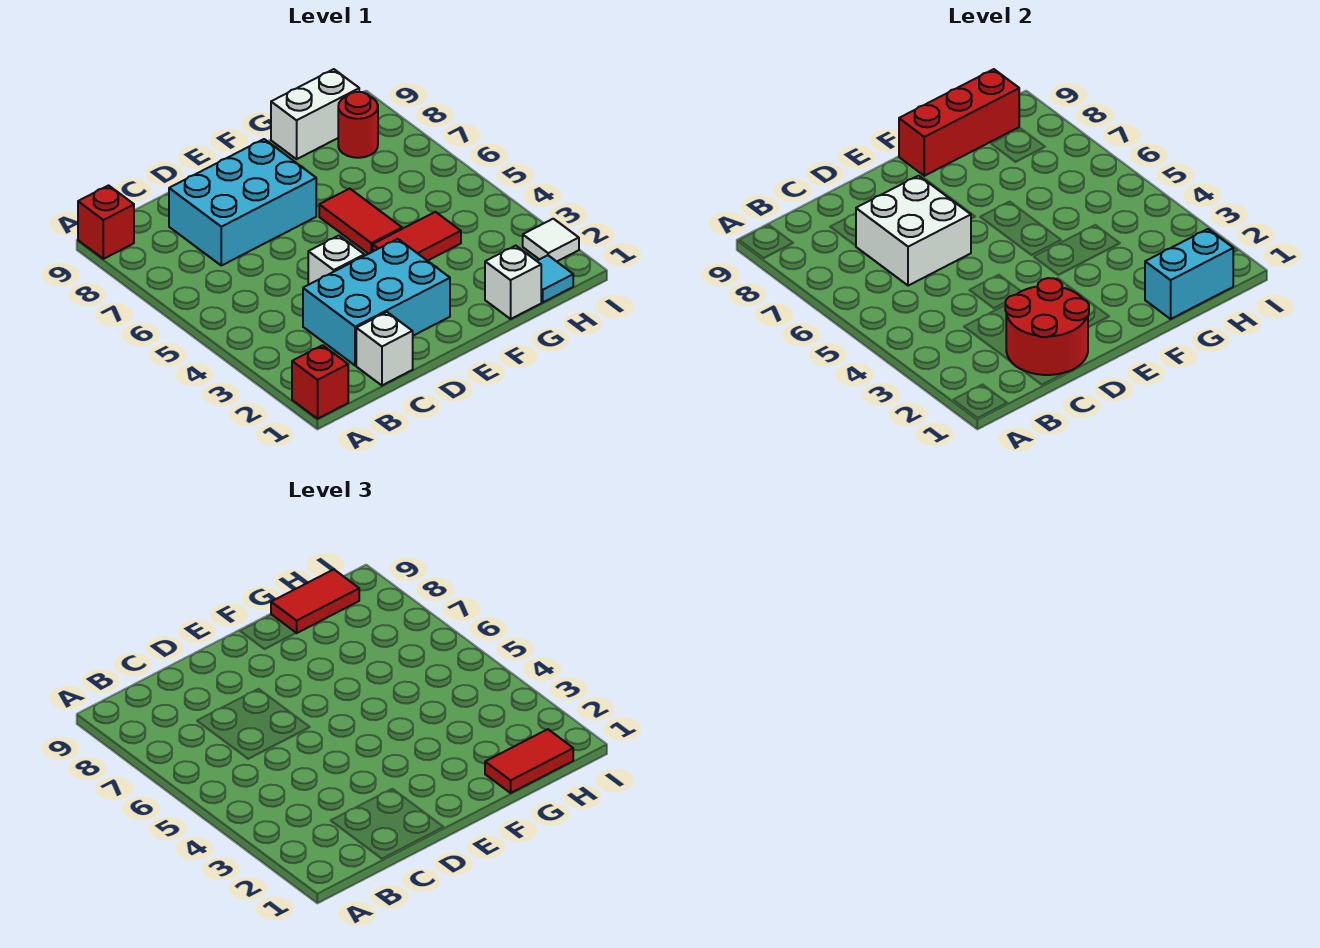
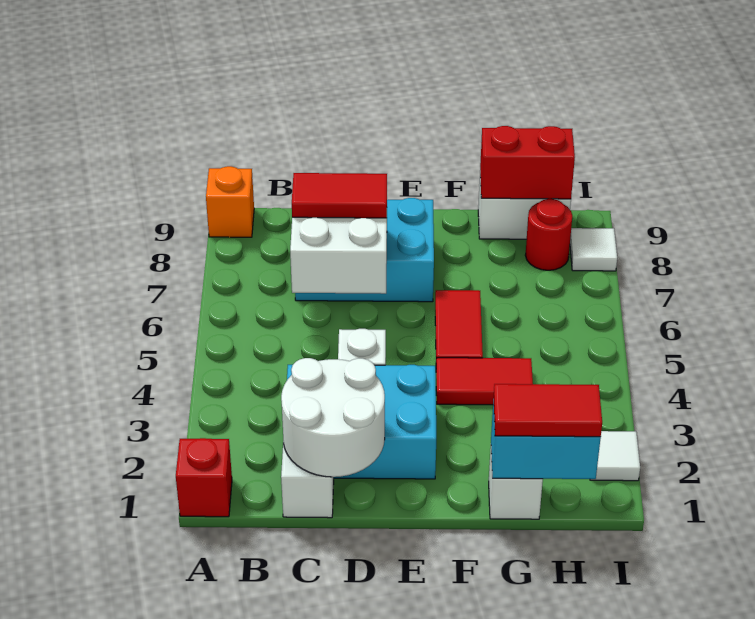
red 1x1 brick [78,185,134,259] -> orange 1x1 brick [206,166,254,237]
red 2x2 round brick [1005,278,1089,375] -> white 2x2 round brick [281,358,385,477]
red 1x3 brick [899,69,1019,176] -> red 1x2 brick [480,126,575,199]
red 1x2 tile [271,569,359,633] -> red 1x2 tile moved to [292,173,387,218]
cyan 1x1 tile [537,255,573,302] -> none
none -> white 1x1 tile [570,228,617,271]

